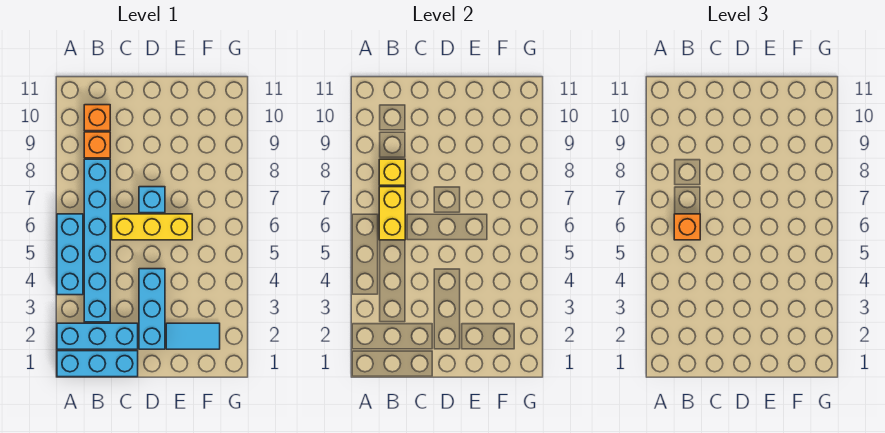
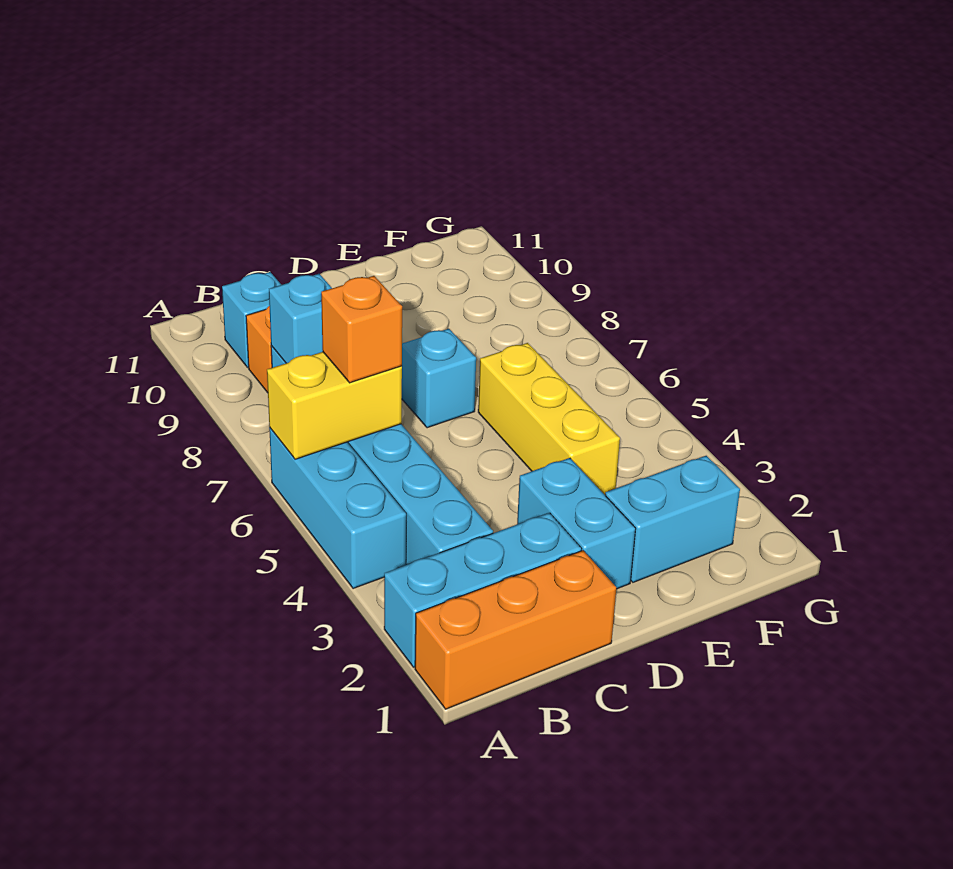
cyan 1x3 brick [57,351,138,377] -> orange 1x3 brick [415,551,616,709]
yellow 1x2 brick [379,187,405,240] -> yellow 1x2 brick turned to [267,352,402,459]
yellow 1x1 brick [379,159,405,185] -> cyan 1x1 brick [269,274,332,363]
orange 1x1 brick [84,105,110,131] -> cyan 1x1 brick [222,272,281,368]
yellow 1x3 brick [112,214,192,240] -> yellow 1x3 brick turned to [478,343,620,495]
cyan 1x3 brick [139,269,165,349] -> cyan 1x2 brick [517,458,636,589]
cyan 1x2 tile [166,323,220,349] -> cyan 1x2 brick [605,456,740,582]

